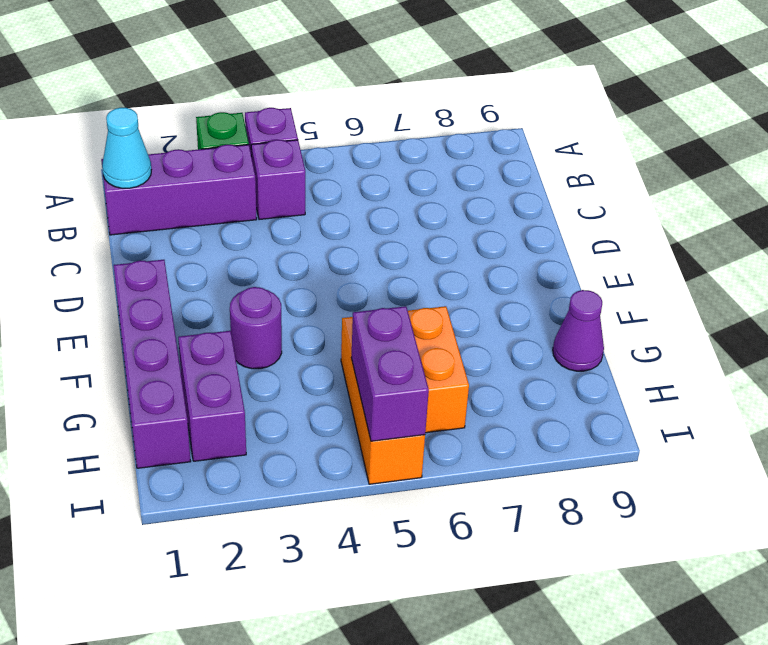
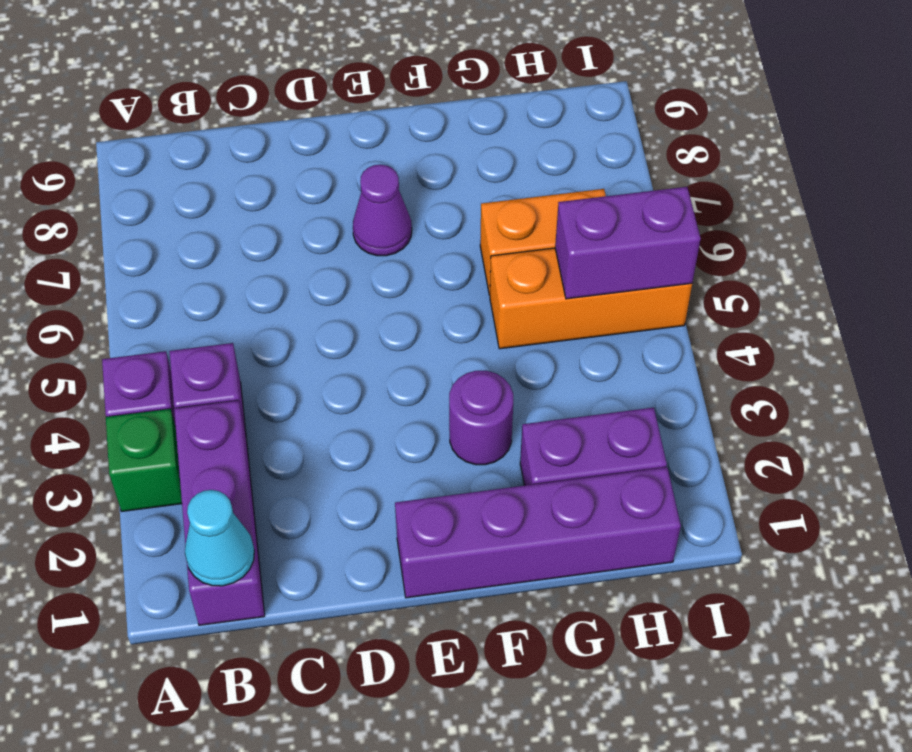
purple 1x1 cone [553,290,604,371] -> purple 1x1 cone moved to [353,164,412,256]

